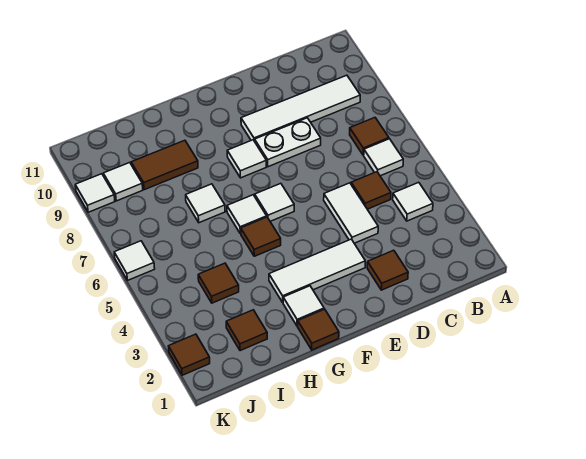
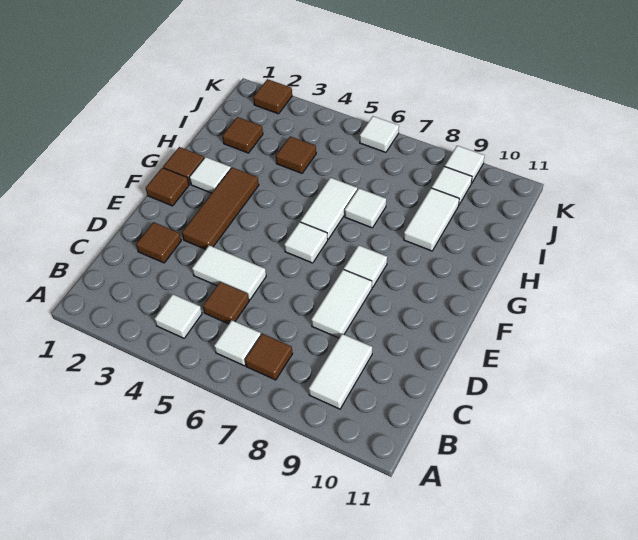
white 1x4 tile [241,75,360,141] -> white 1x2 tile [309,334,372,409]
white 1x2 plate [255,118,321,167] -> white 1x2 tile [311,269,372,338]
white 1x3 tile [269,239,365,302] -> brown 1x3 tile [182,167,259,249]
brown 1x1 tile [241,217,281,256] -> brown 1x1 tile moved to [146,168,189,206]
white 1x1 tile [227,195,267,234] -> white 1x2 tile [300,178,357,239]
brown 1x2 tile [131,140,198,190] -> white 1x2 tile [404,188,459,251]

